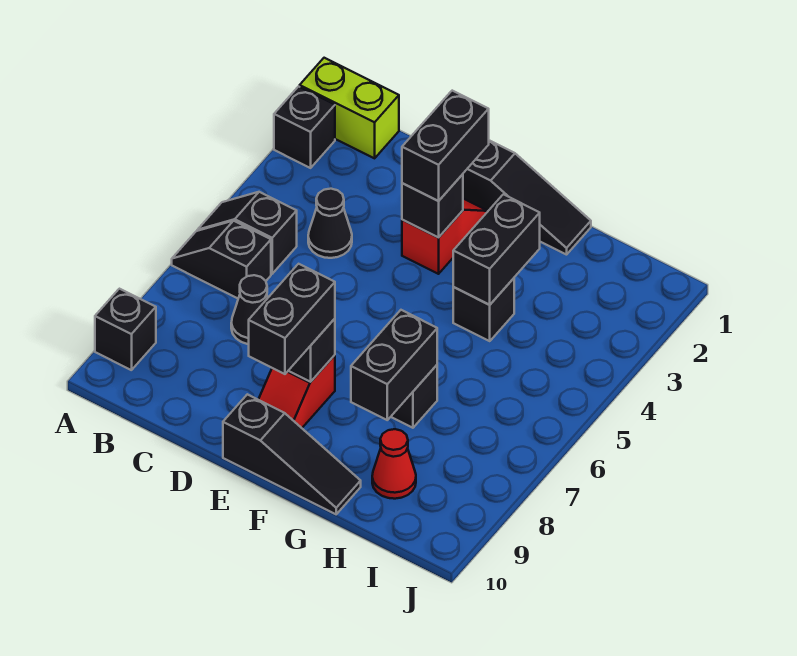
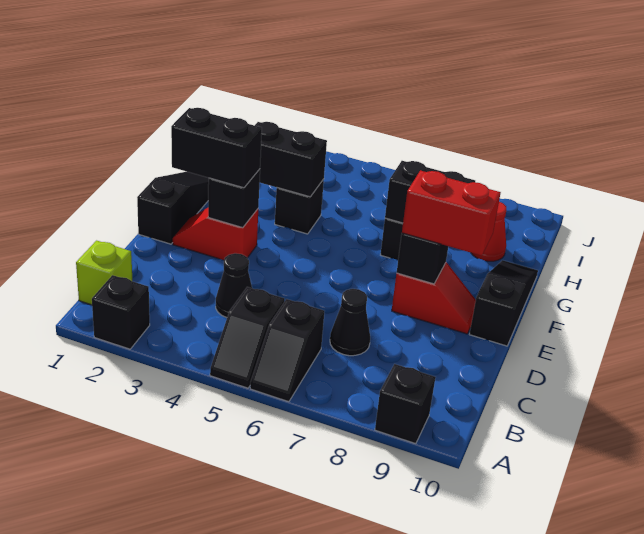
lime 1x2 brick [300,58,399,158] -> lime 1x1 brick [76,241,132,305]
black 1x2 brick [249,264,335,374] -> red 1x2 brick [402,170,501,256]

